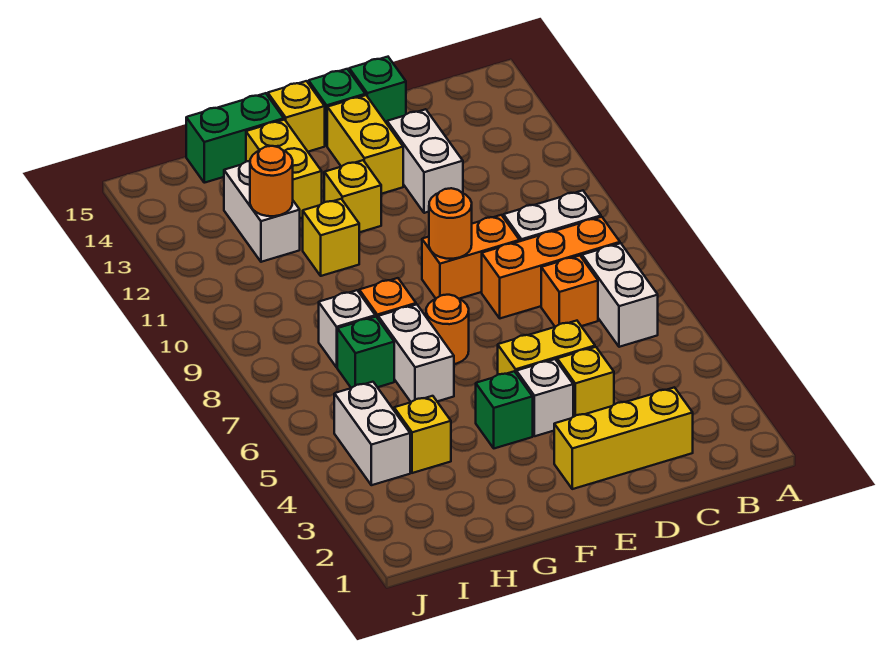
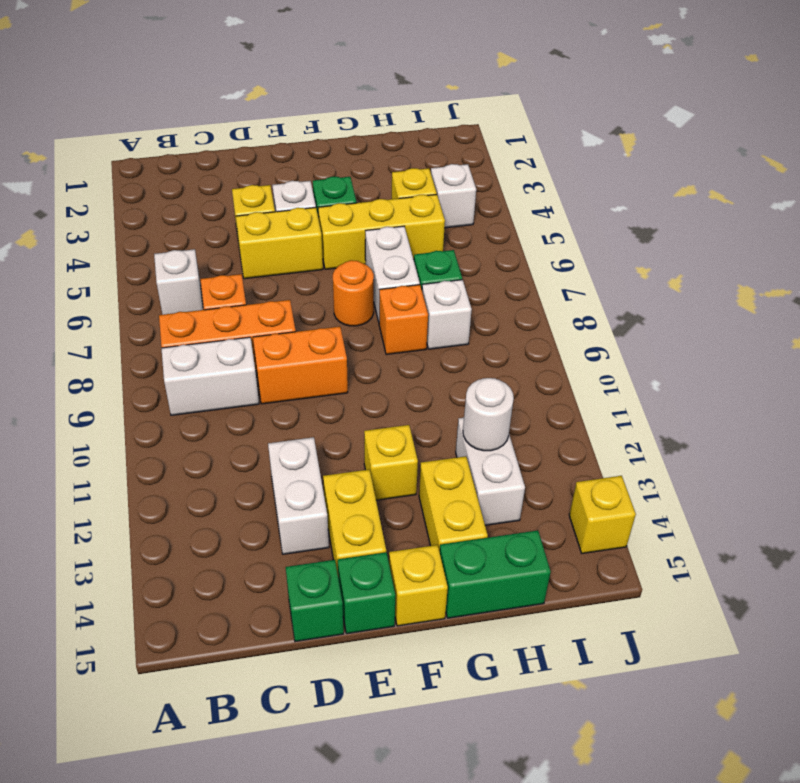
white 1x2 brick [582,243,658,347] -> white 1x1 brick [154,249,203,315]
yellow 1x3 brick [554,387,693,489] -> yellow 1x3 brick moved to [318,194,445,269]
orange 1x1 round brick [429,188,472,259] -> none
yellow 1x1 brick [303,199,359,276] -> yellow 1x1 brick moved to [569,476,636,554]
orange 1x1 round brick [250,146,293,216] -> white 1x1 round brick [463,378,514,451]
white 1x2 brick [334,382,410,485] -> white 1x1 brick [431,164,476,228]

